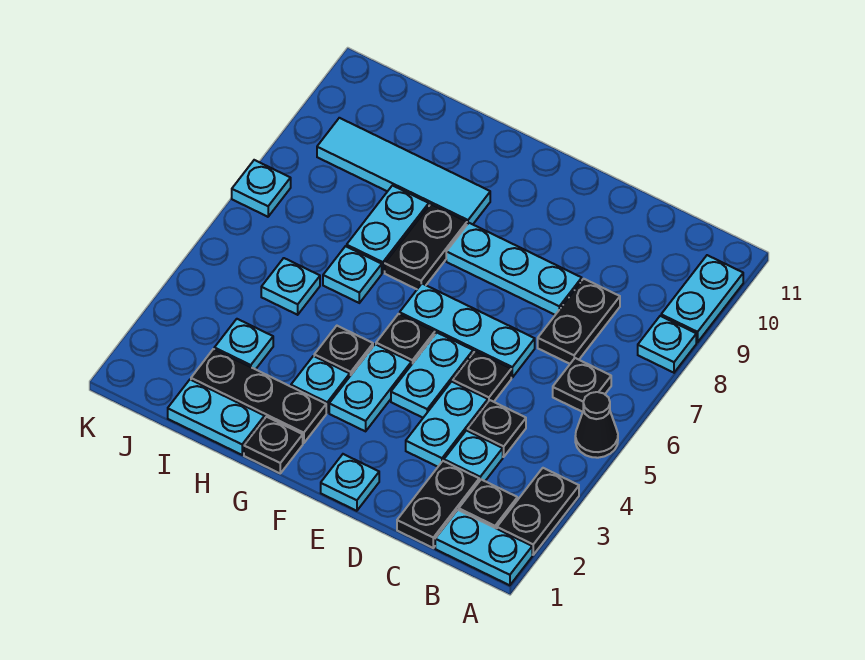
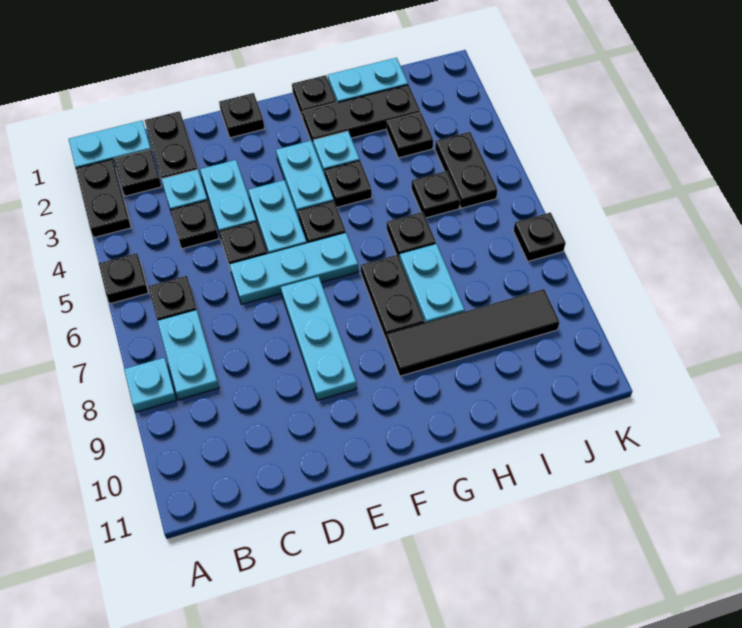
black 1x1 cone [575,392,618,458] -> black 1x1 plate [99,253,148,304]
cyan 1x2 plate [661,255,743,342] -> cyan 1x2 plate moved to [157,310,219,400]
black 1x2 plate [538,279,620,364] -> black 1x2 plate moved to [435,132,498,208]
cyan 1x3 plate [446,223,582,315] -> cyan 1x3 plate turned to [281,276,357,400]
cyan 1x1 plate [321,454,379,511] -> black 1x1 plate [219,93,264,138]
cyan 1x4 tile [317,118,490,224] -> black 1x4 tile [387,289,560,376]
cyan 1x1 plate [323,246,382,303] -> black 1x1 plate [387,212,436,258]
cyan 1x1 plate [214,319,273,369] -> black 1x1 plate [387,112,433,158]
cyan 1x1 plate [261,258,320,315] -> black 1x1 plate [411,171,460,218]
cyan 1x1 plate [232,160,291,217] -> black 1x1 plate [513,213,566,261]

